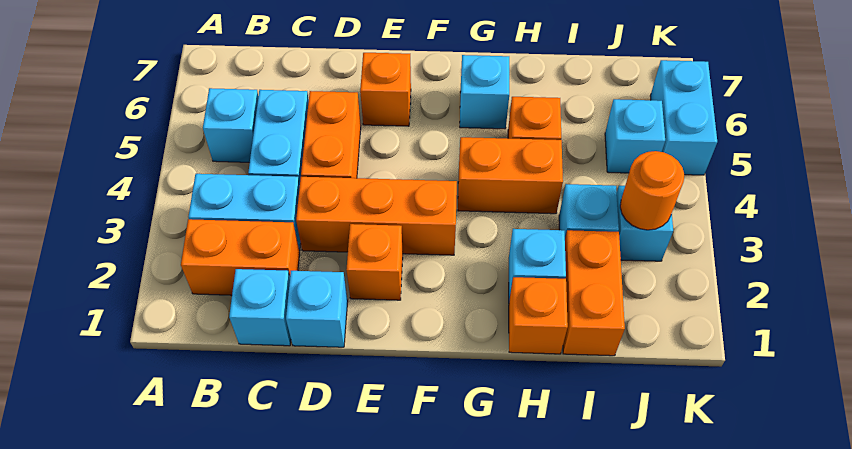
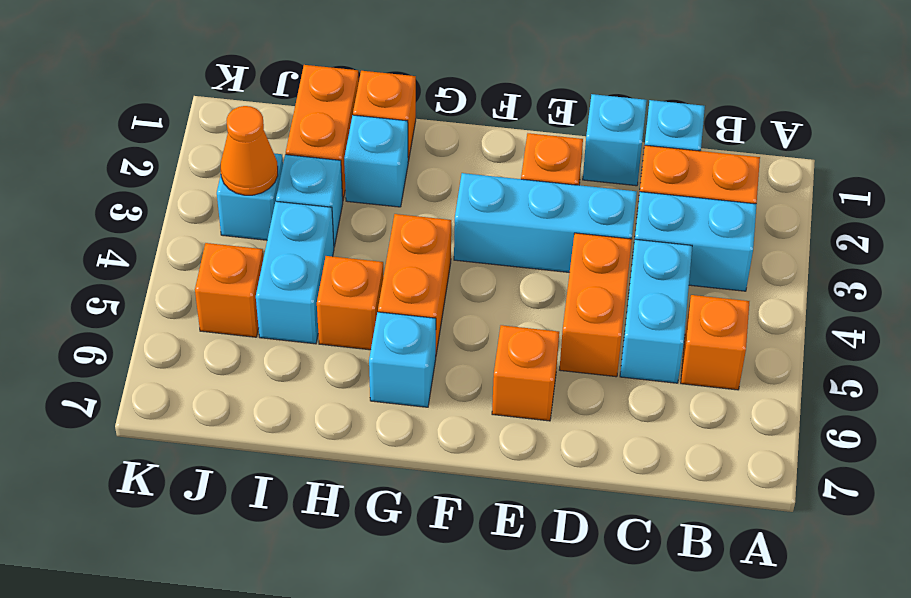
cyan 1x1 brick [203,88,258,162] -> orange 1x1 brick [681,295,749,390]
orange 1x3 brick [296,177,457,255] -> cyan 1x3 brick [454,173,637,272]
orange 1x2 brick [458,137,563,214] -> orange 1x2 brick turned to [378,214,451,354]
orange 1x1 round brick [620,151,684,230] -> orange 1x1 cone [221,106,278,195]
cyan 1x1 brick [605,99,665,173] -> orange 1x1 brick [195,243,263,337]
cyan 1x2 brick [650,60,717,175] -> cyan 1x2 brick moved to [256,201,334,344]

